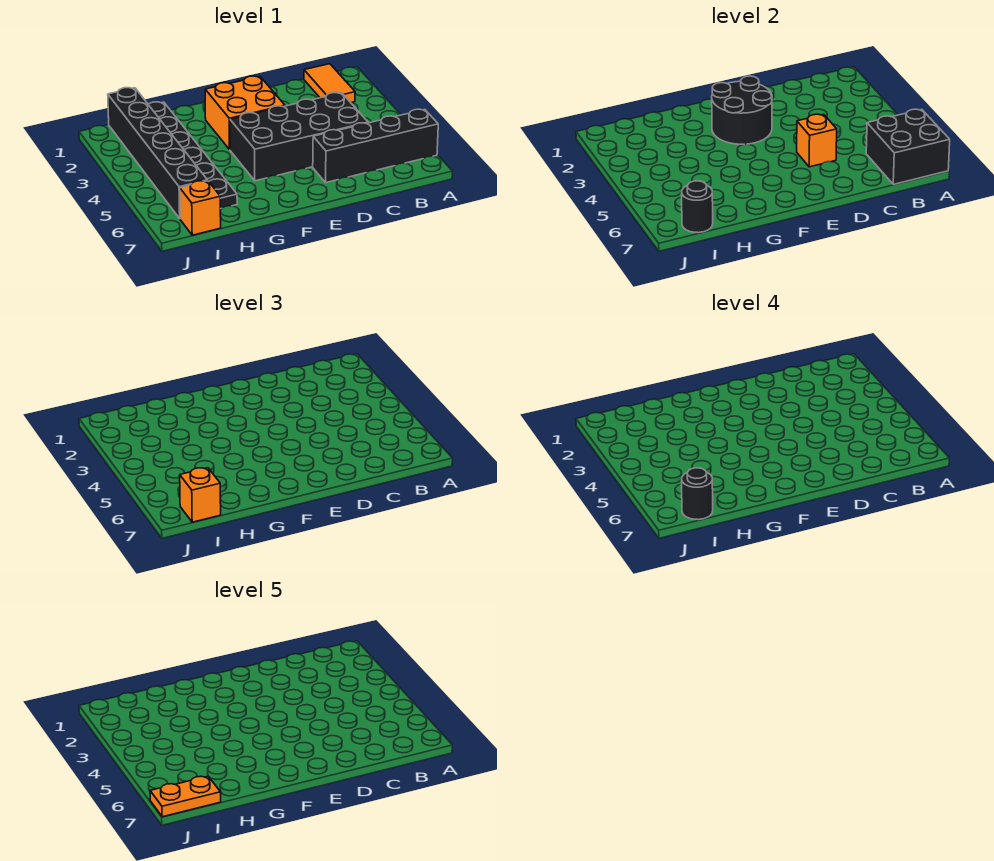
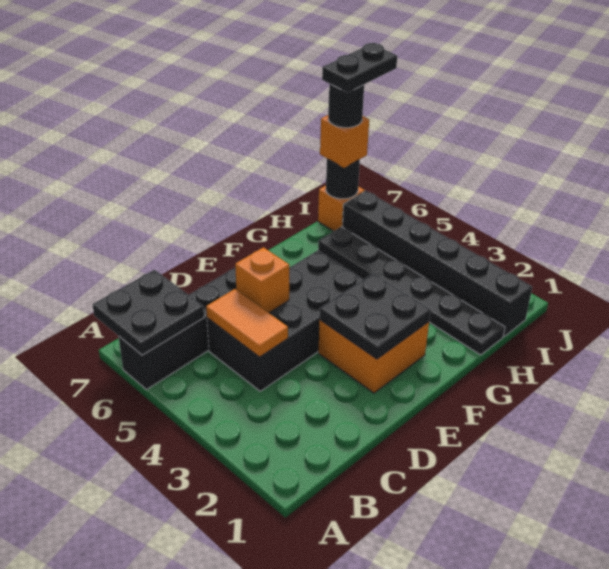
black 2x2 brick [866,109,950,184] -> black 2x2 plate [92,270,204,355]
orange 1x2 tile [304,64,355,103] -> orange 1x2 tile moved to [206,289,288,357]
black 2x2 round brick [712,76,772,144] -> black 2x2 plate [320,273,431,359]
orange 1x2 plate [150,776,221,817] -> black 1x2 plate [322,43,397,93]

